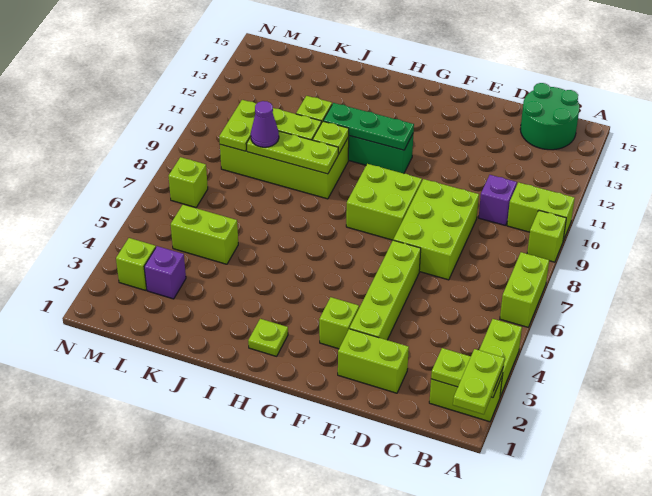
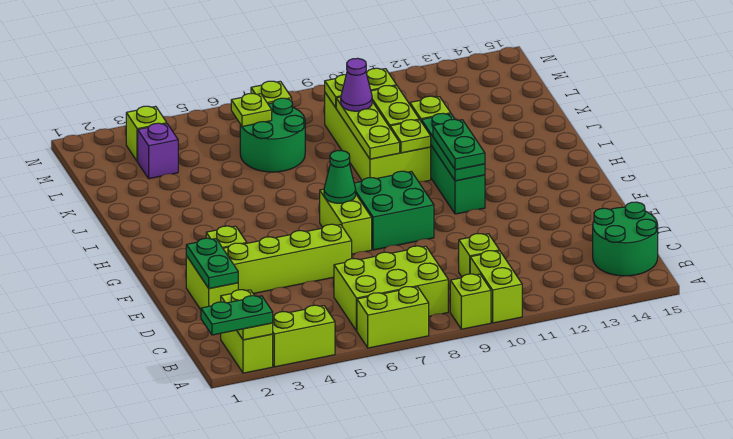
lime 1x2 plate [453,349,505,414] -> green 1x2 plate [201,296,273,335]
purple 1x1 brick [479,175,517,226] -> lime 1x1 brick [459,234,499,277]
none -> green 1x2 plate [186,238,238,289]
lime 2x3 brick [393,179,479,280] -> lime 2x3 brick moved to [334,246,448,331]
lime 2x2 brick [346,164,422,240] -> green 2x2 brick [354,171,434,250]
none -> green 1x1 cone [324,151,356,203]
none -> green 1x2 plate [433,119,485,170]
lime 1x1 plate [248,319,288,356] -> lime 1x1 plate moved to [231,93,272,127]
lime 1x2 brick [171,205,238,264] -> lime 1x2 brick moved to [320,189,372,254]
none -> green 2x2 round brick [240,98,305,172]

